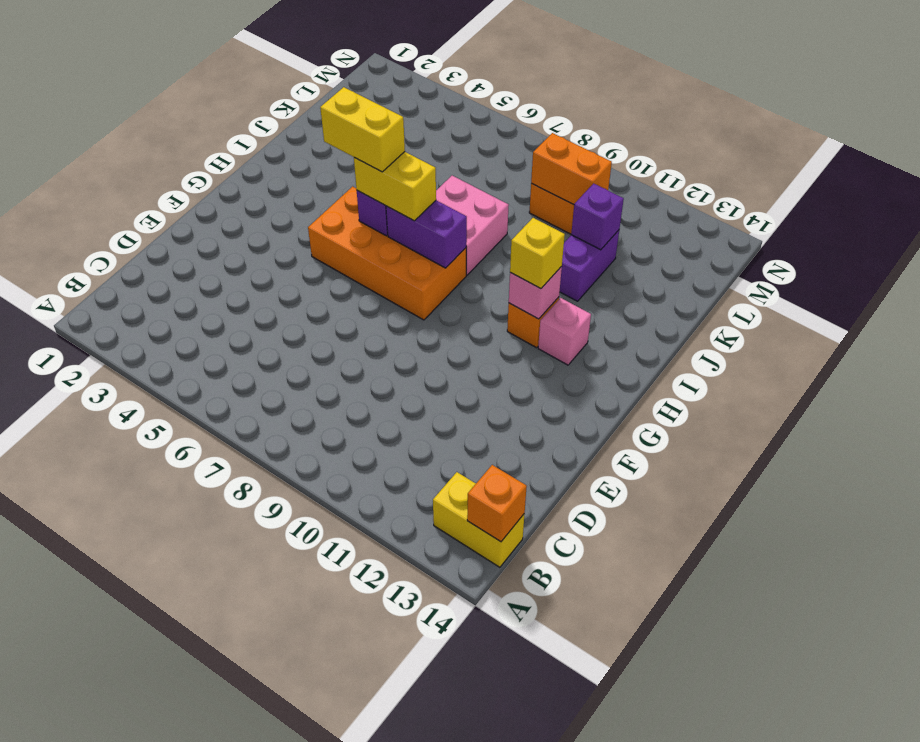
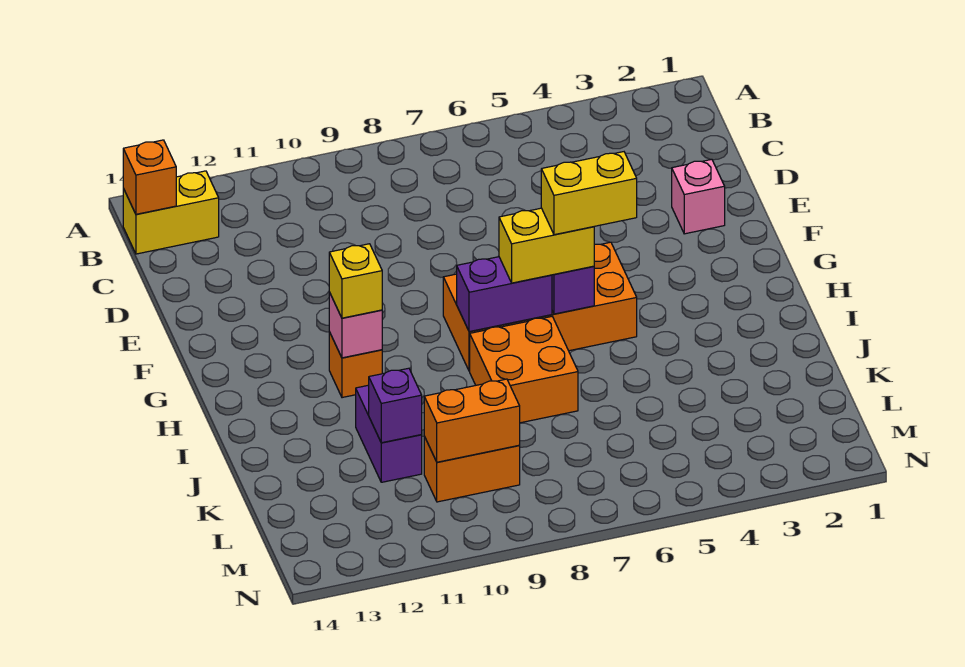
pink 1x1 brick [538,298,591,365] -> pink 1x1 brick moved to [672,159,725,234]
pink 2x2 brick [436,176,509,275] -> orange 2x2 brick [470,317,578,423]

